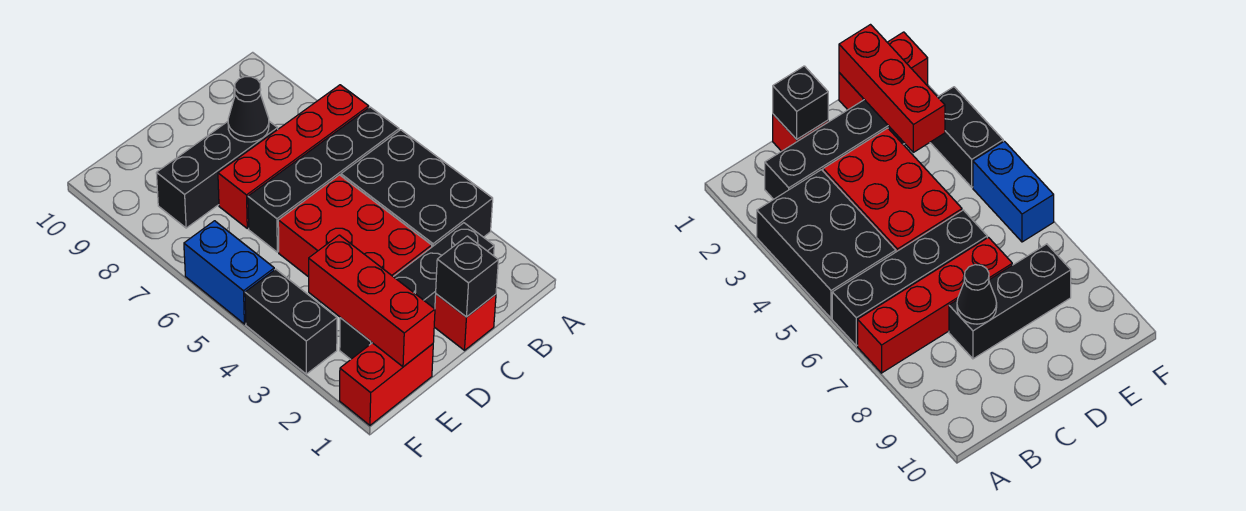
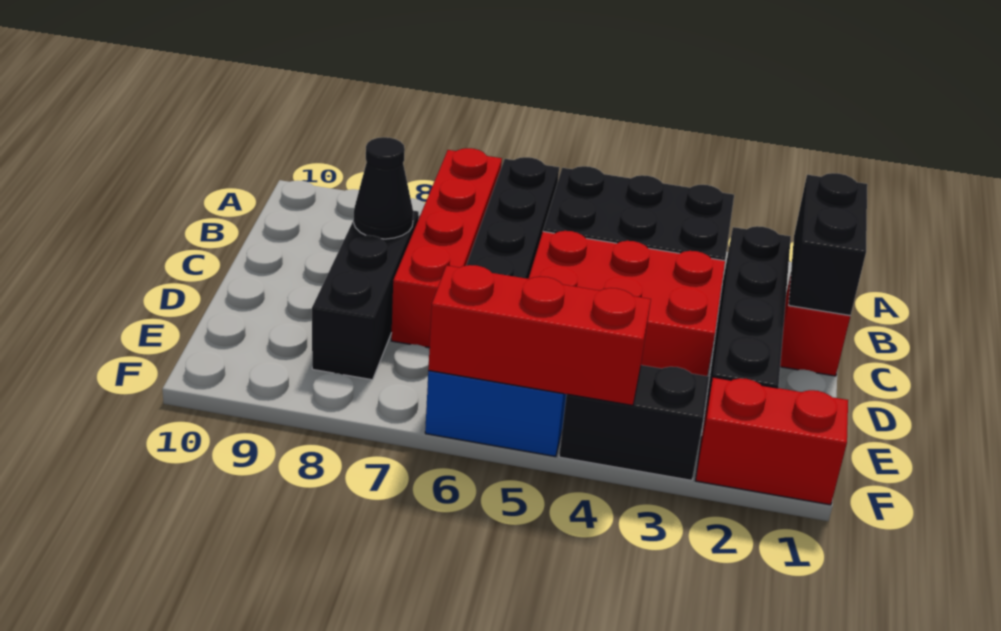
black 1x1 brick [436,236,498,317] -> black 1x2 brick [788,173,867,316]
red 1x2 brick [340,343,433,425] -> red 1x2 brick turned to [696,377,848,505]
red 1x3 brick [309,235,435,367] -> red 1x3 brick moved to [428,265,651,405]

